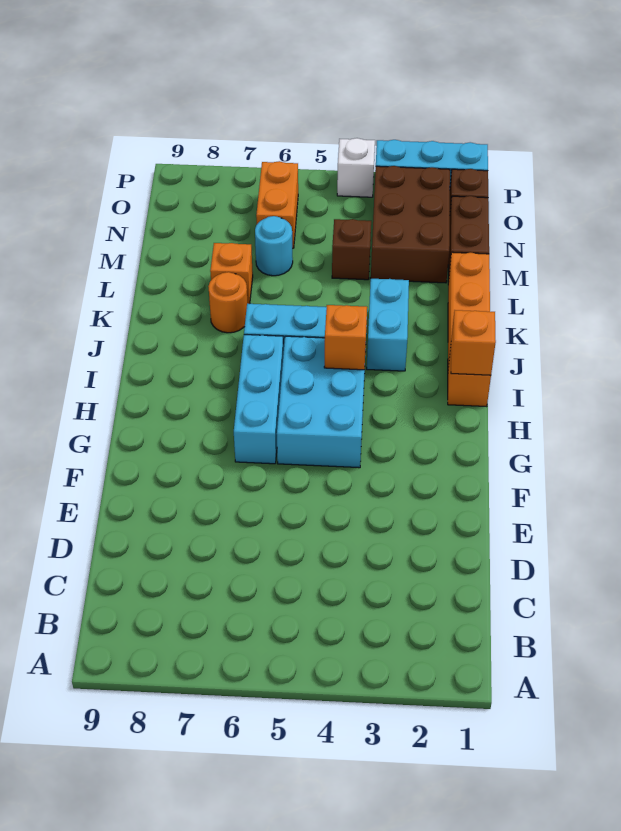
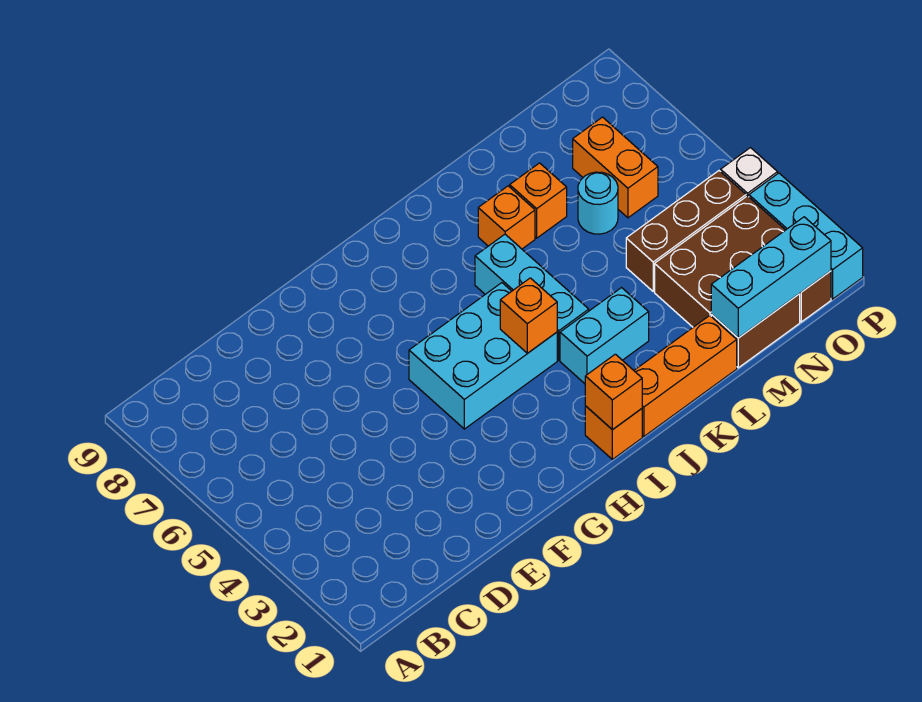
cyan 1x3 brick [234,335,283,464] -> cyan 1x3 brick moved to [711,217,831,338]
orange 1x1 round brick [208,272,248,333] -> orange 1x1 brick [478,186,535,249]
brown 1x1 brick [332,219,371,280] -> brown 1x3 brick [626,171,746,291]
orange 1x2 brick [256,161,298,248] -> orange 1x2 brick turned to [573,117,658,218]

